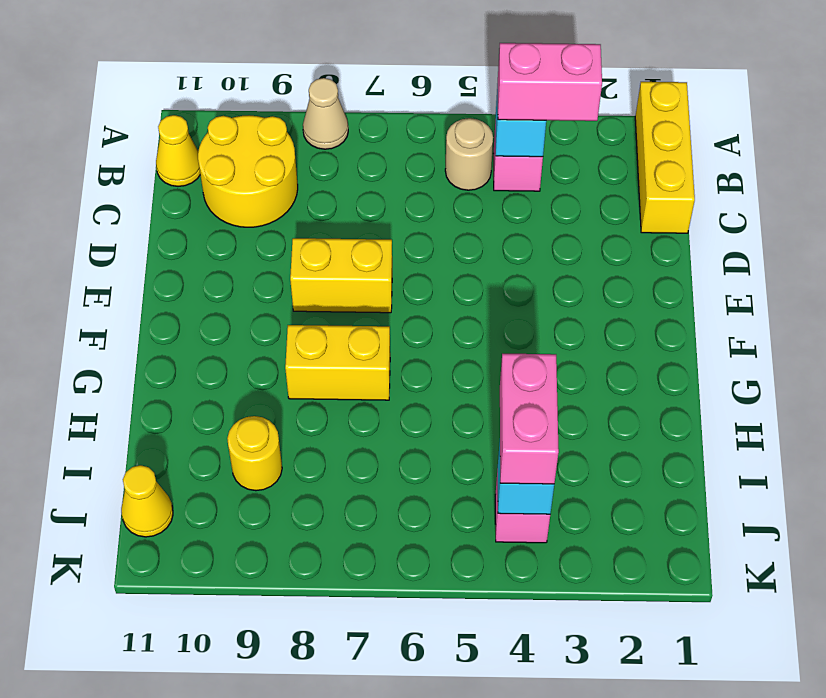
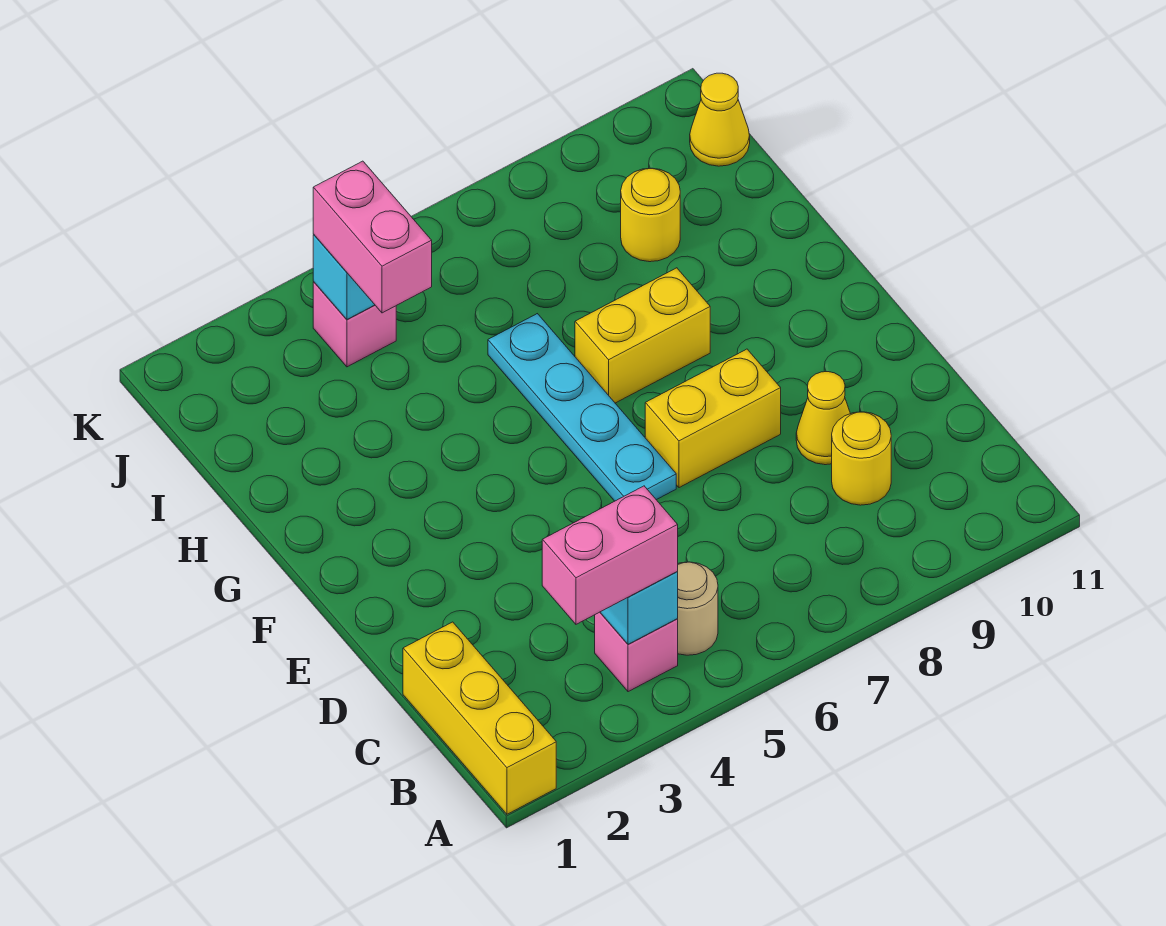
tan 1x1 cone [303,78,348,149] -> none
yellow 2x2 round brick [198,115,298,227] -> yellow 1x1 round brick [832,412,891,505]
yellow 1x1 cone [156,115,200,186] -> yellow 1x1 cone moved to [796,372,850,465]
none -> cyan 1x4 plate [488,314,676,501]

